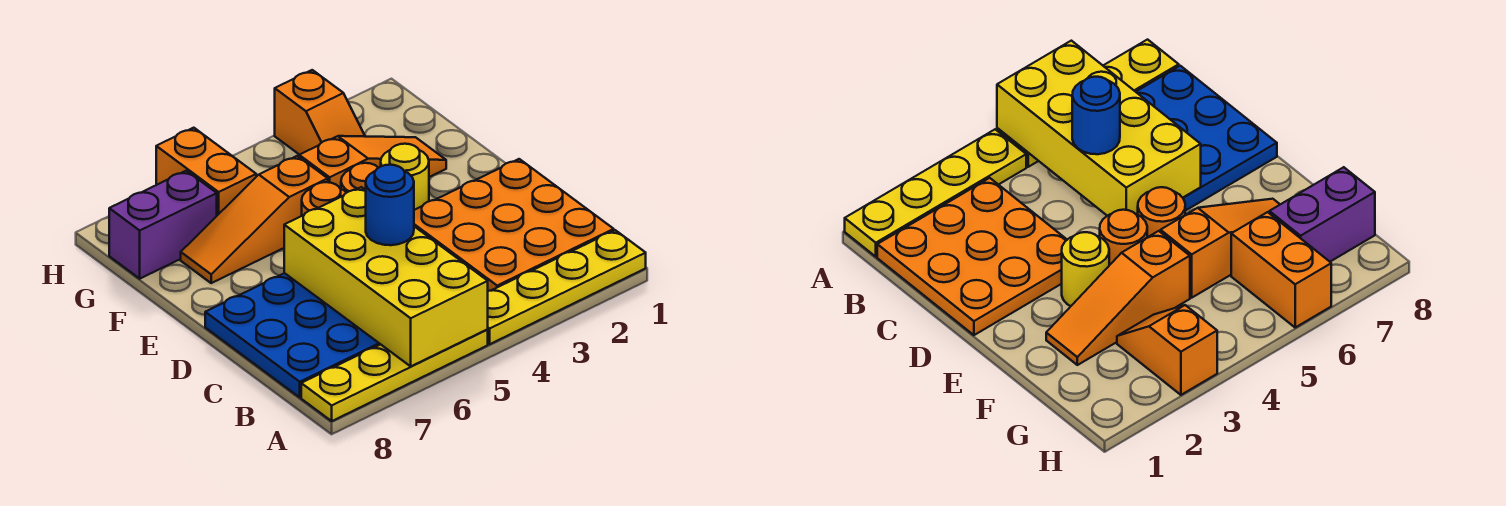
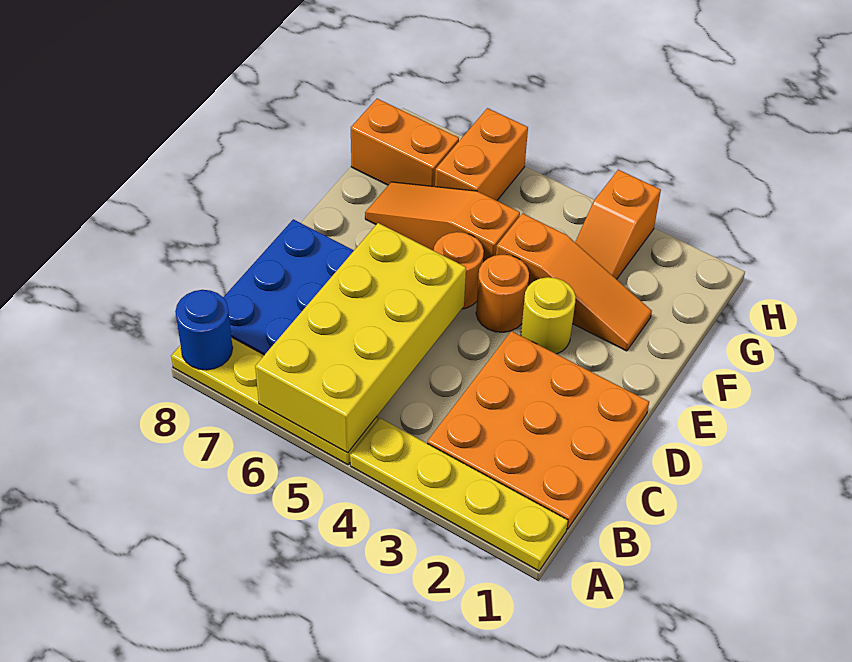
blue 1x1 round brick [366,165,414,245] -> blue 1x1 round brick moved to [175,290,233,370]
purple 1x2 brick [109,171,217,279] -> orange 1x2 brick [351,99,459,187]

